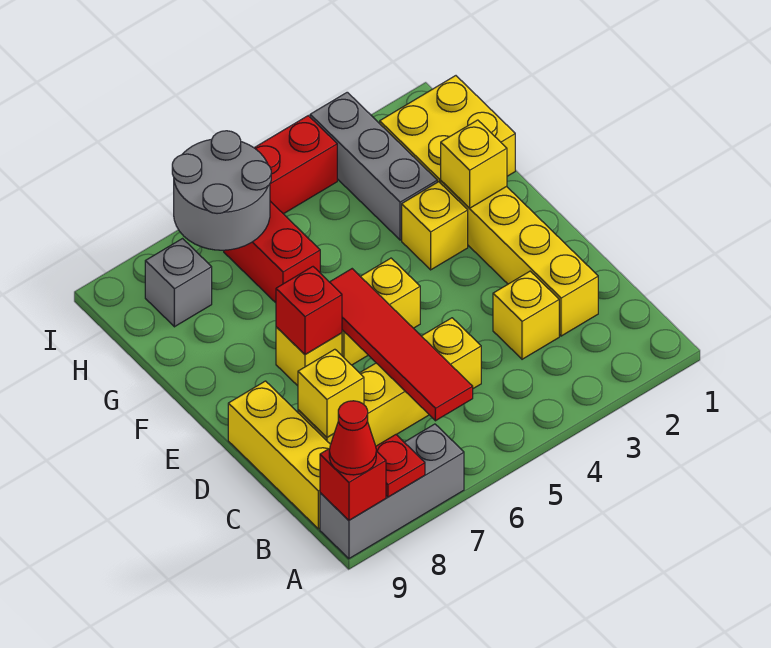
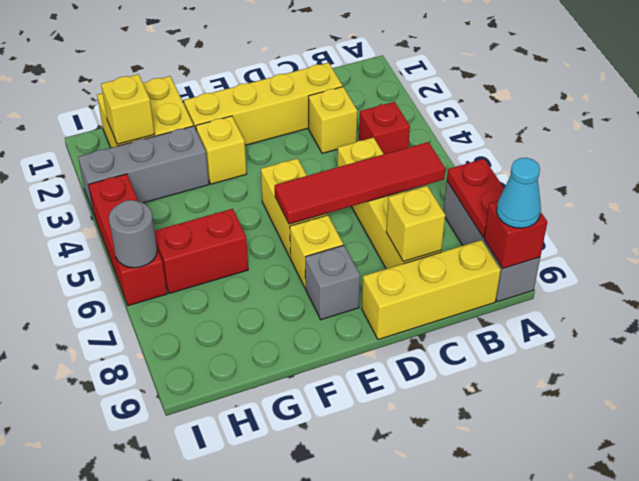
red 1x1 plate [376,435,425,497] -> red 1x2 plate [447,159,504,237]
red 1x1 cone [329,401,376,475] -> cyan 1x1 cone [497,158,541,228]
red 1x1 brick [276,267,342,355] -> red 1x1 brick moved to [359,102,410,154]
yellow 1x1 brick [441,120,507,208] -> yellow 1x1 brick moved to [101,74,155,144]
grey 2x2 round brick [172,131,271,250] -> grey 1x1 round brick [109,200,157,268]
grey 1x1 brick [145,239,212,327] -> grey 1x1 brick moved to [305,245,360,320]

